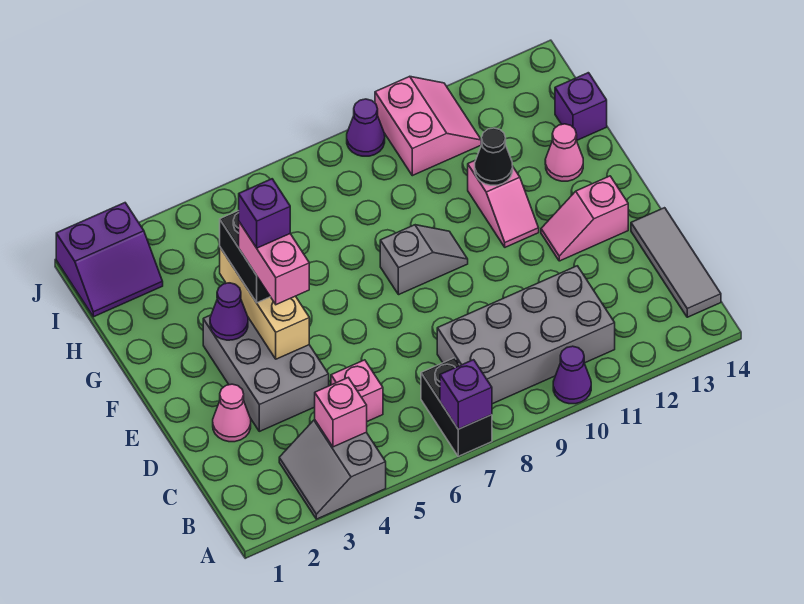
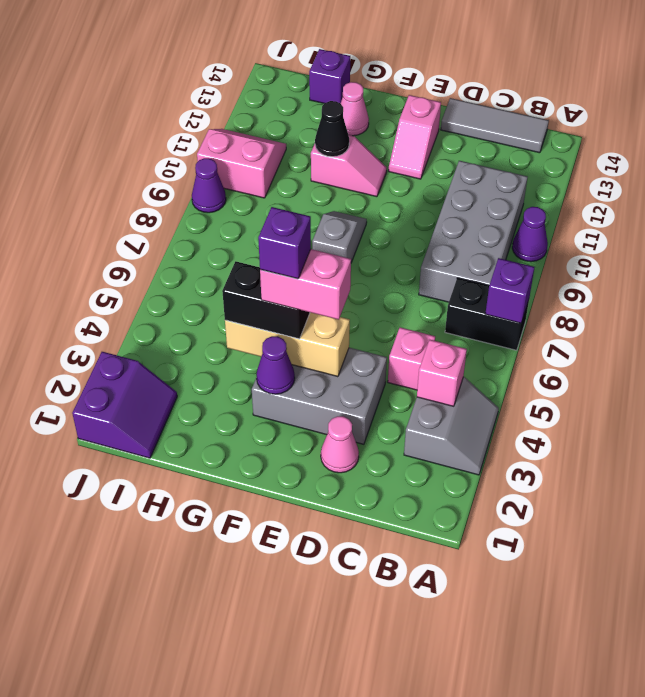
grey 2x2 slope [279,420,386,519] -> grey 2x2 slope turned to [404,377,499,475]

